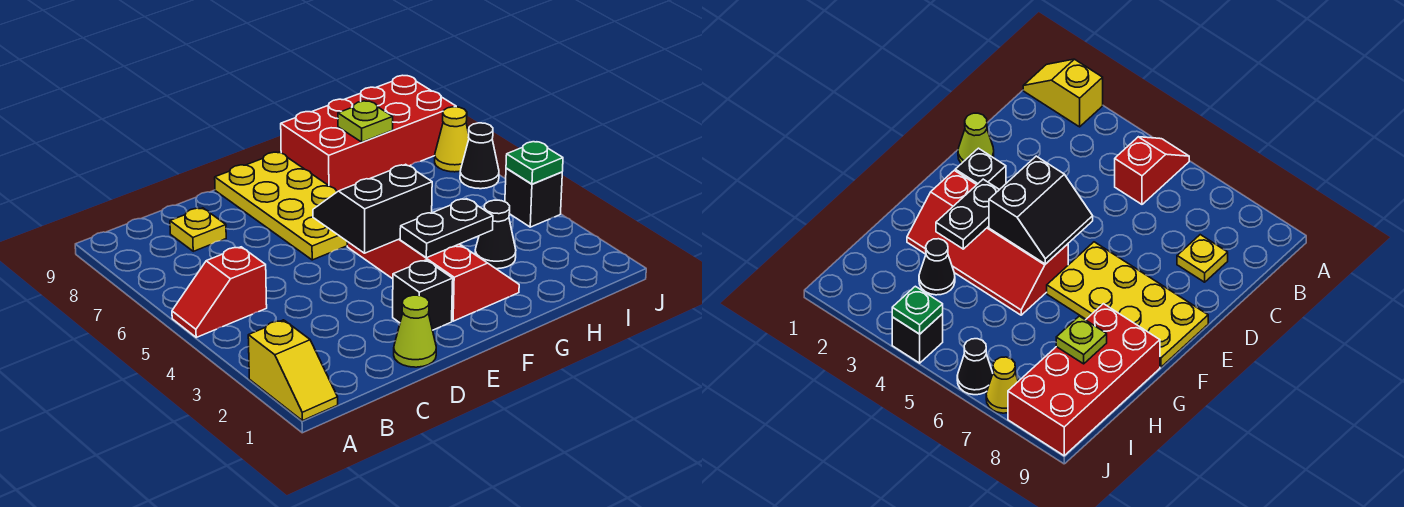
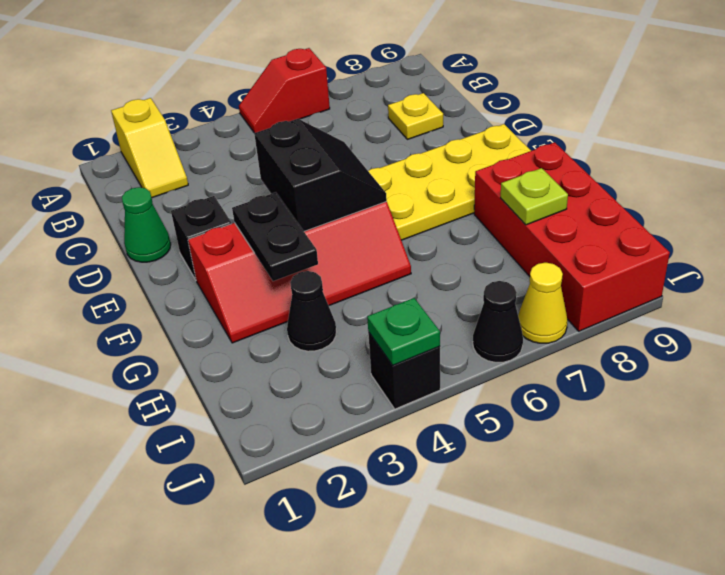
yellow 1x2 slope [248,320,338,421] -> yellow 1x2 slope turned to [111,98,188,198]
red 1x2 slope [172,247,267,337] -> red 1x2 slope turned to [239,48,330,133]
lime 1x1 cone [394,295,436,367] -> green 1x1 cone [122,187,171,262]

